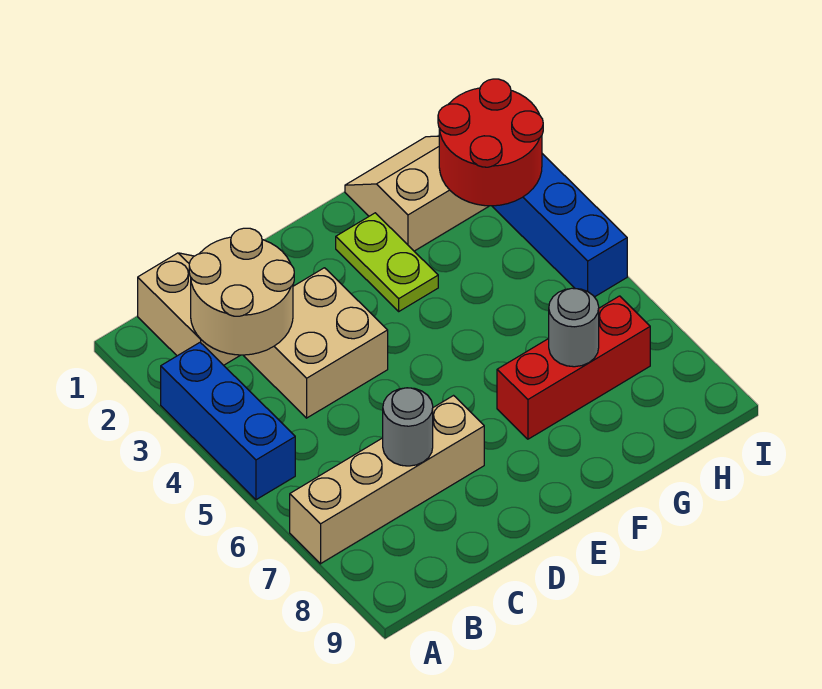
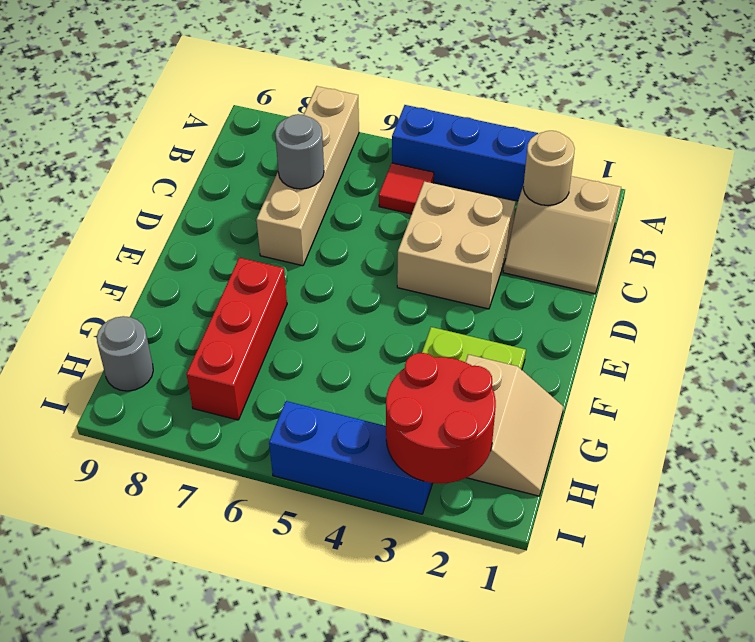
tan 2x2 round brick [189,228,294,355] -> tan 1x1 round brick [523,131,575,206]
none -> red 1x1 tile [379,163,434,214]
grey 1x1 round brick [548,288,599,367] -> grey 1x1 round brick moved to [97,316,153,391]

